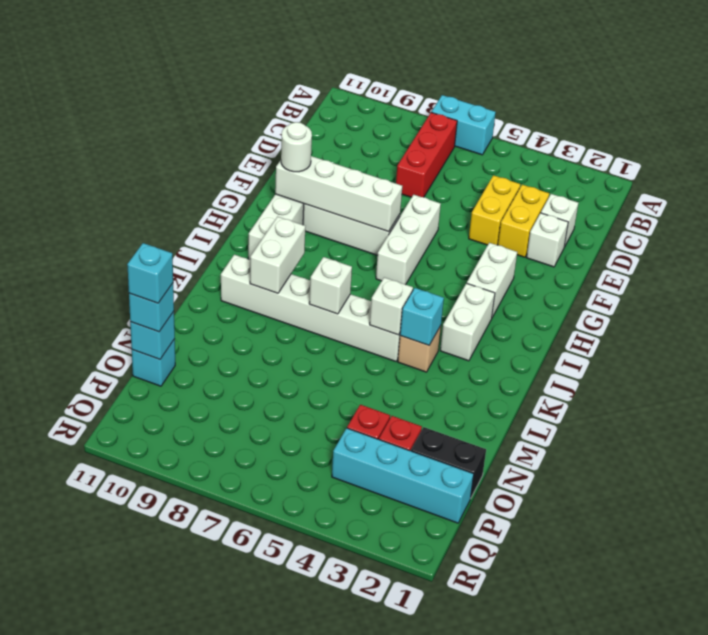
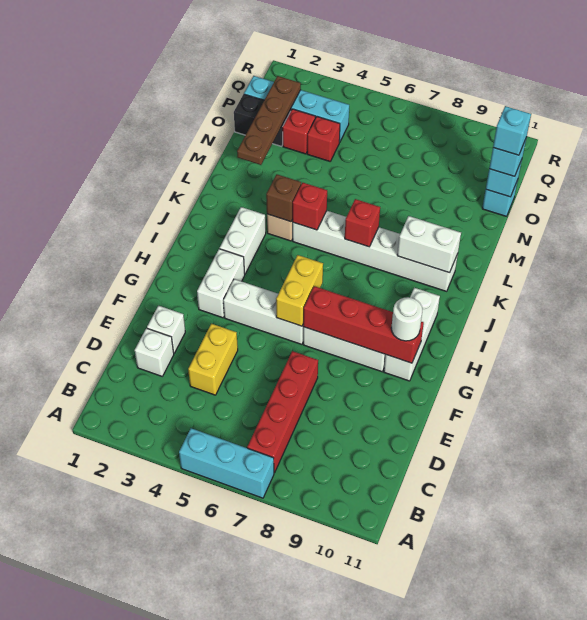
cyan 1x2 brick [432,95,496,155] -> cyan 1x3 brick [179,428,274,498]
red 1x3 brick [396,112,457,197] -> red 1x4 brick [247,351,318,473]
yellow 1x2 brick [498,185,549,257] -> yellow 1x2 brick moved to [276,255,323,326]
white 1x3 brick [376,195,441,285] -> white 1x3 brick turned to [223,279,303,344]
white 1x4 brick [275,156,402,232] -> red 1x4 brick [303,286,424,363]
white 1x2 brick [250,217,305,293] -> white 1x2 brick turned to [397,216,461,273]
cyan 1x1 brick [400,288,444,345] -> brown 1x1 brick [266,174,301,222]
white 1x1 brick [370,277,413,335] -> red 1x1 brick [293,183,327,230]
white 1x1 brick [309,257,352,314] -> red 1x1 brick [345,199,380,247]
none -> brown 1x4 plate [237,76,301,165]

